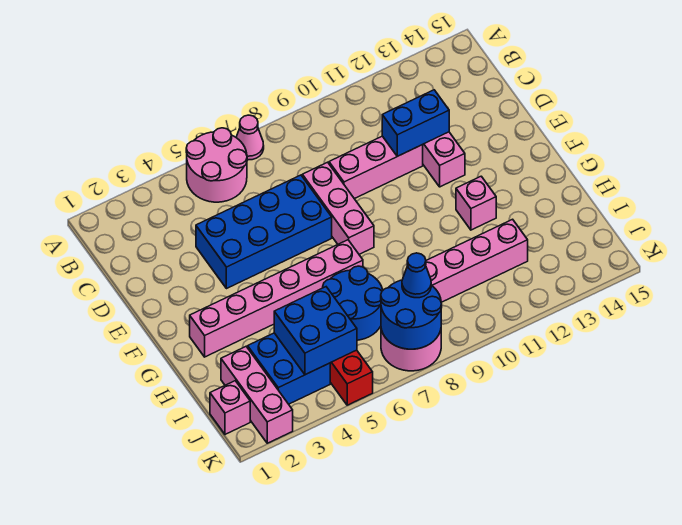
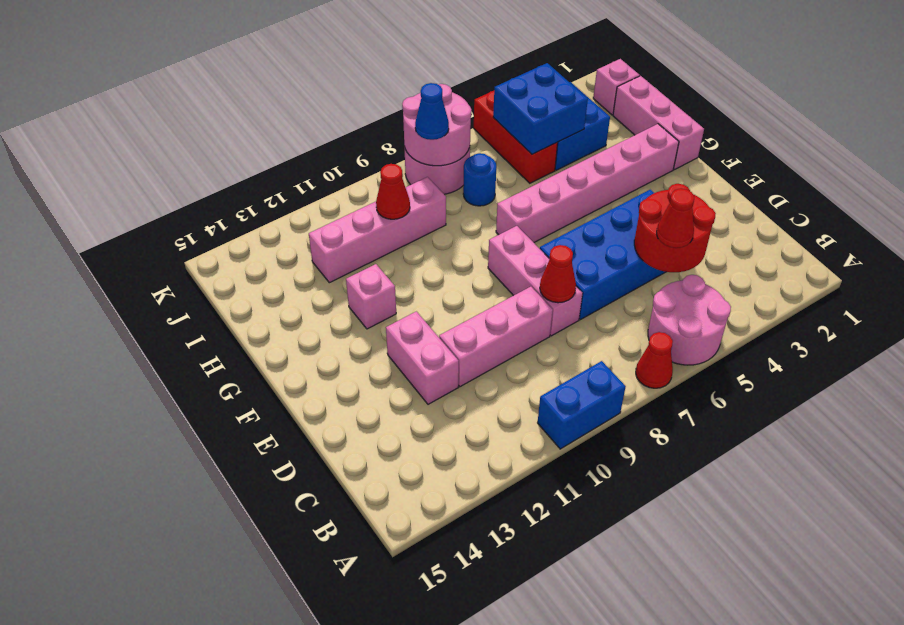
pink 1x1 cone [236,115,264,160] -> red 1x1 cone [636,332,673,388]
none -> red 2x2 round brick [634,184,716,272]
none -> red 1x1 cone [657,189,694,248]
none -> red 1x1 cone [540,245,576,303]
blue 1x2 brick [382,90,449,156] -> blue 1x2 brick moved to [538,361,626,449]
blue 2x2 round brick [323,266,383,340] -> blue 1x1 round brick [463,153,496,206]
pink 1x3 brick [221,347,293,443] -> pink 1x3 brick moved to [613,76,704,170]
none -> red 1x1 cone [376,164,410,219]
blue 2x2 round brick [381,280,442,349] -> pink 2x2 round brick [402,84,471,166]

